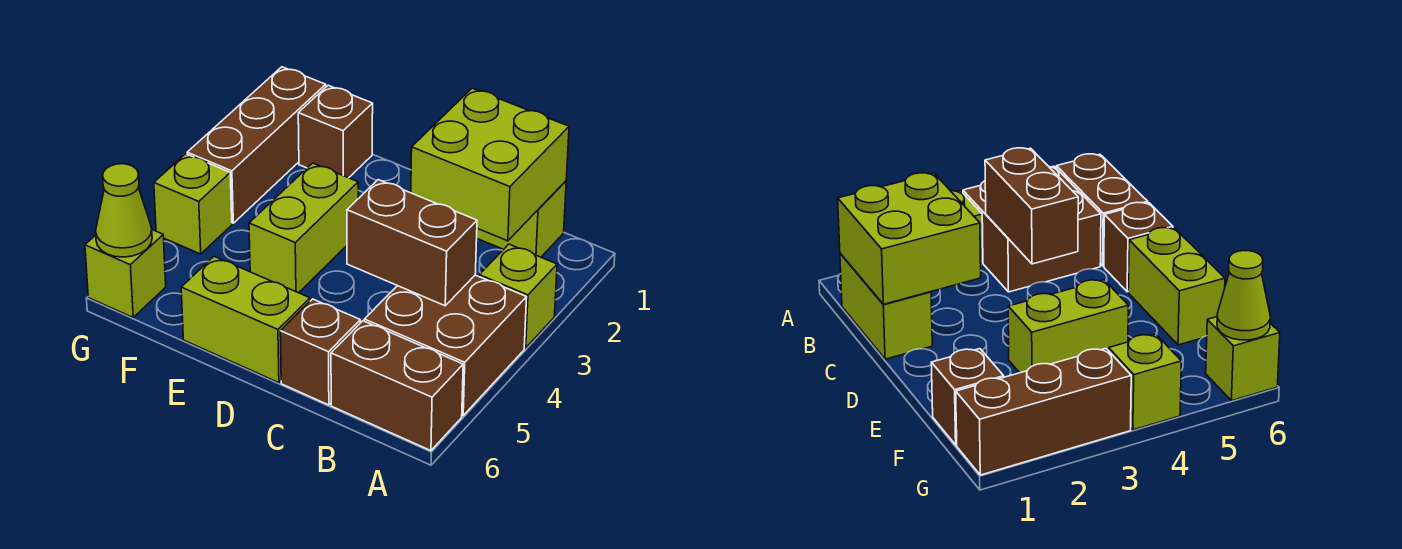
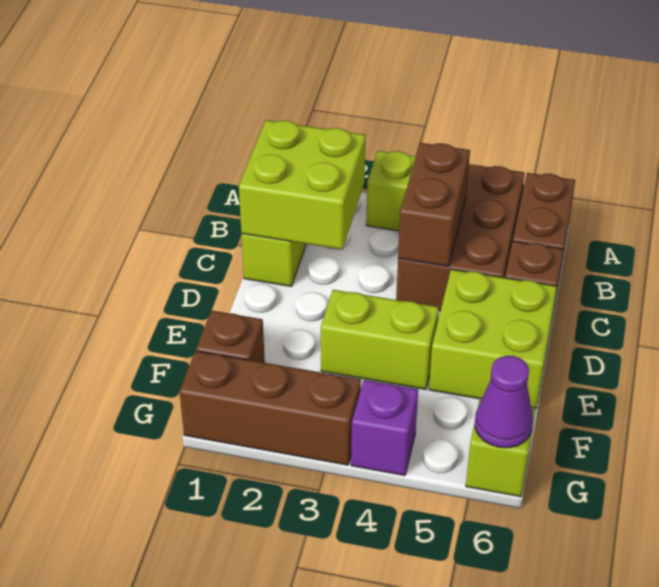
brown 2x2 brick [364,275,527,415] -> brown 2x3 brick [396,164,524,311]
lime 1x2 brick [181,257,310,383] -> lime 2x2 brick [429,269,557,408]
lime 1x1 brick [154,154,232,254] -> purple 1x1 brick [351,380,418,476]
lime 1x1 cone [96,164,152,257] -> purple 1x1 cone [475,356,533,448]

